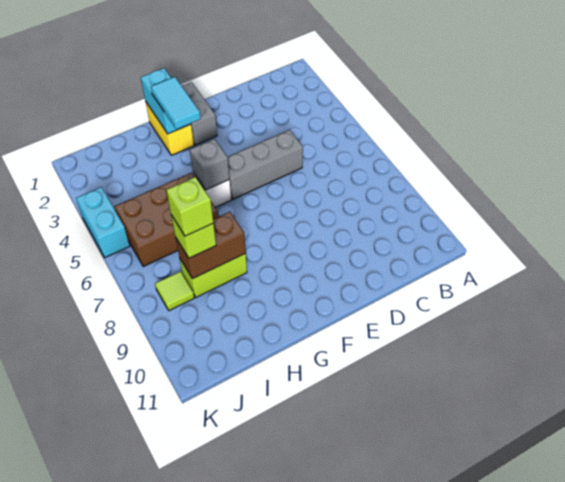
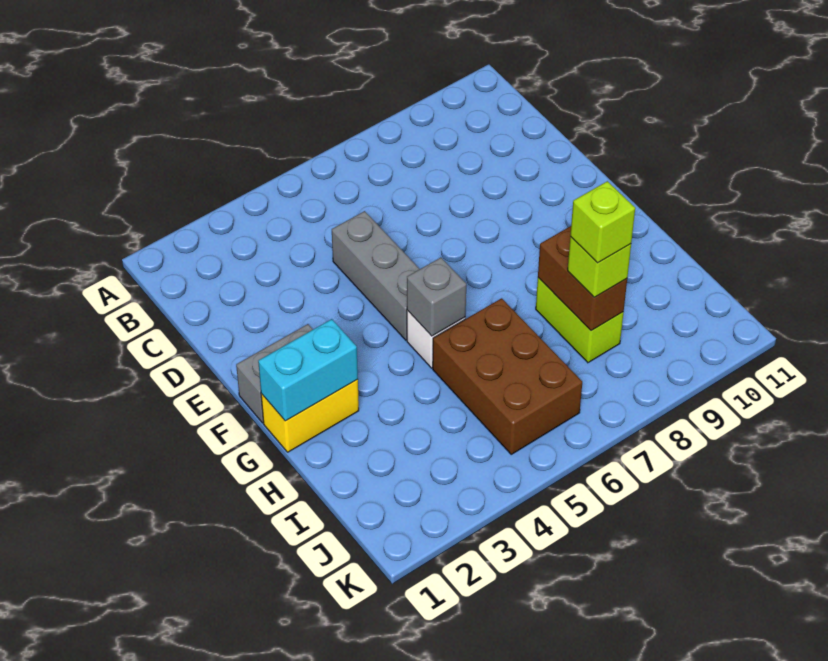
cyan 1x2 tile [151,77,201,129] -> none
lime 1x1 tile [155,271,194,311] -> none
cyan 1x2 brick [76,187,130,258] -> none

